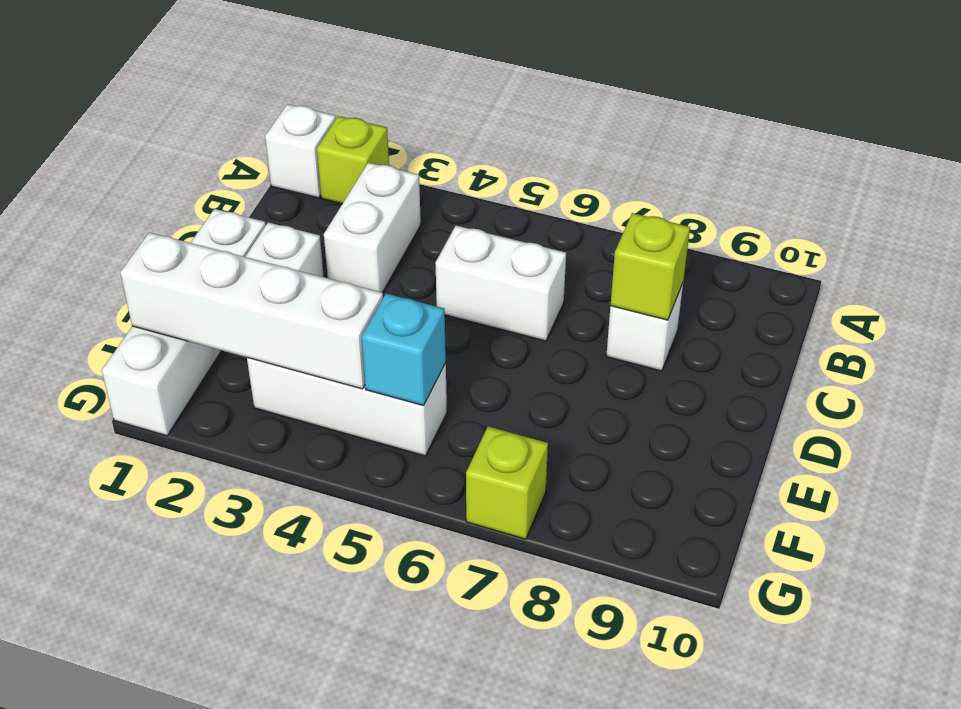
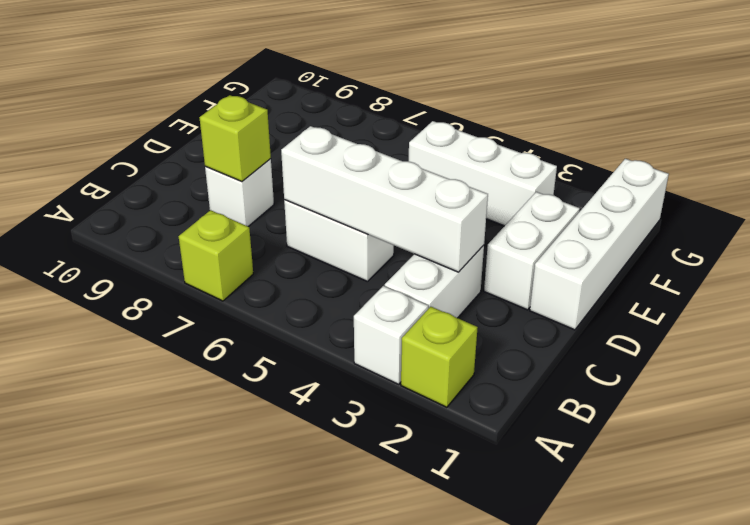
white 1x1 brick [265,104,336,198] -> white 1x1 brick moved to [354,286,428,384]
white 1x4 brick [120,232,383,389] -> white 1x4 brick moved to [281,126,488,272]
cyan 1x1 brick [362,294,446,406] -> none
lime 1x1 brick [466,426,548,539] -> lime 1x1 brick moved to [179,210,253,301]

